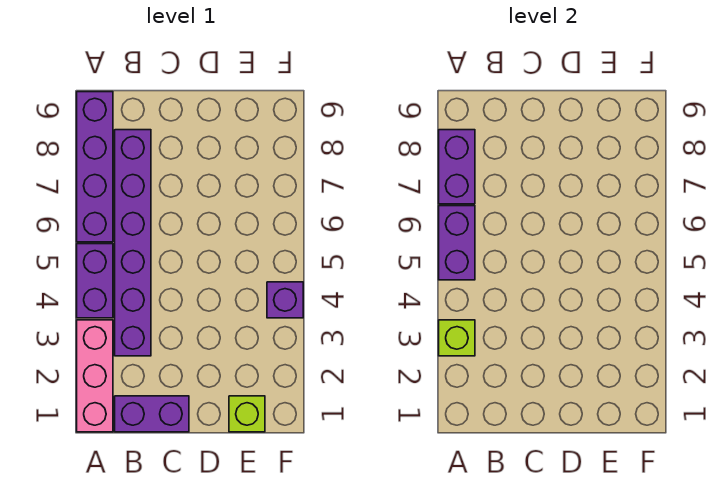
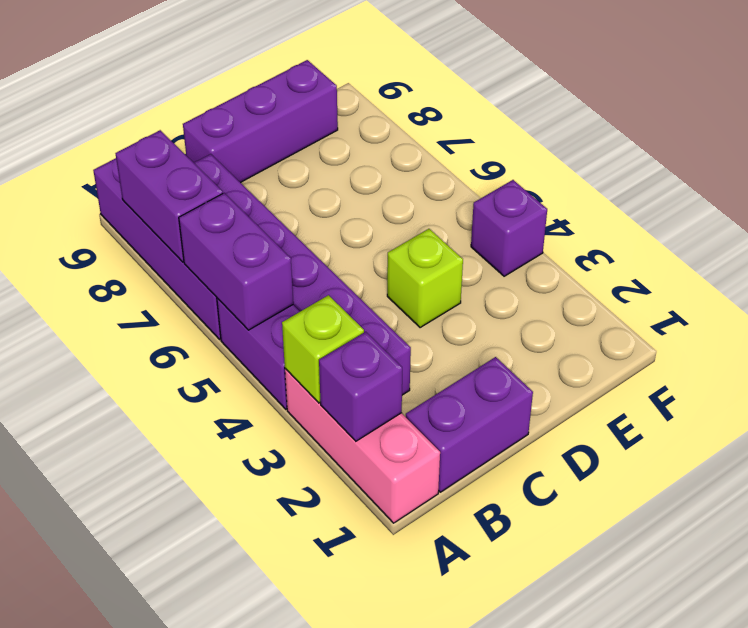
none -> purple 1x1 brick [319,332,402,441]
none -> purple 1x3 brick [183,60,338,183]
lime 1x1 brick [229,396,265,432] -> lime 1x1 brick moved to [387,229,463,328]

